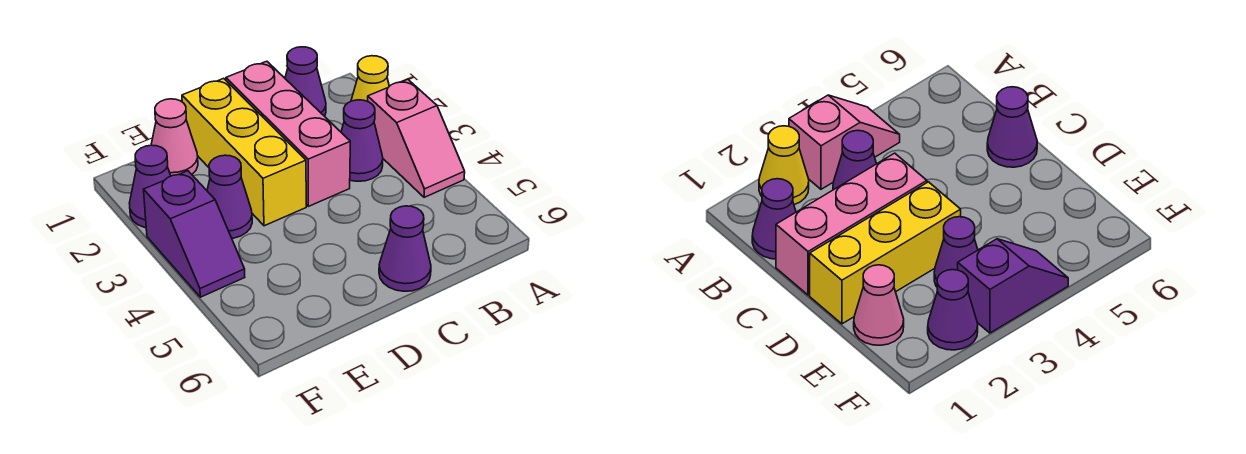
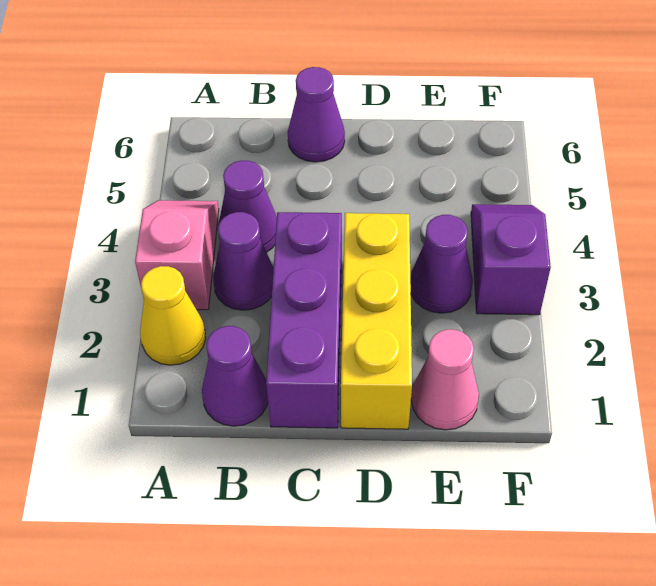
pink 1x3 brick [226,61,350,206] -> purple 1x3 brick [266,212,342,428]
purple 1x1 cone [129,145,171,228] -> purple 1x1 cone moved to [218,160,277,252]

